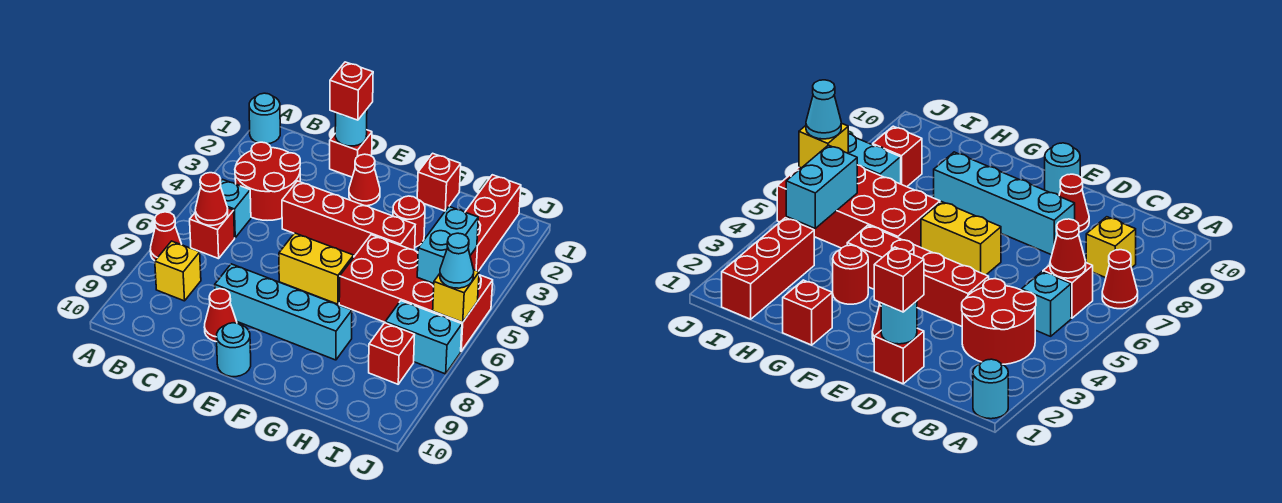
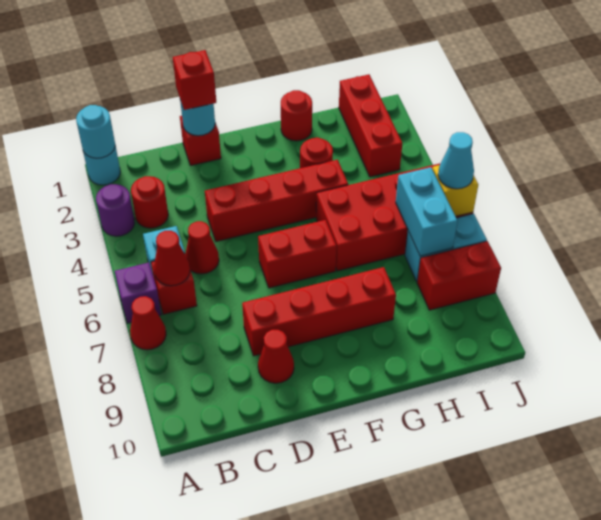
none -> purple 1x1 round brick [96,184,135,236]
none -> purple 1x1 brick [115,262,161,323]
red 2x2 round brick [235,142,300,220] -> red 1x1 round brick [131,176,168,228]
yellow 1x1 brick [155,241,201,301] -> none
cyan 1x4 brick [215,264,352,360] -> red 1x4 brick [242,267,396,356]
red 1x1 cone [349,154,380,206] -> red 1x1 cone moved to [185,221,219,274]
yellow 1x2 brick [279,233,354,304] -> red 1x2 brick [258,220,337,288]
cyan 1x1 round brick [216,323,251,377] -> cyan 1x1 round brick moved to [76,105,115,158]
red 1x1 brick [417,153,461,211] -> red 1x1 round brick [281,90,312,141]
cyan 1x2 brick [417,207,478,283] -> cyan 1x2 brick moved to [396,167,458,256]
red 1x1 brick [369,323,415,384] -> red 1x2 brick [417,241,501,310]

